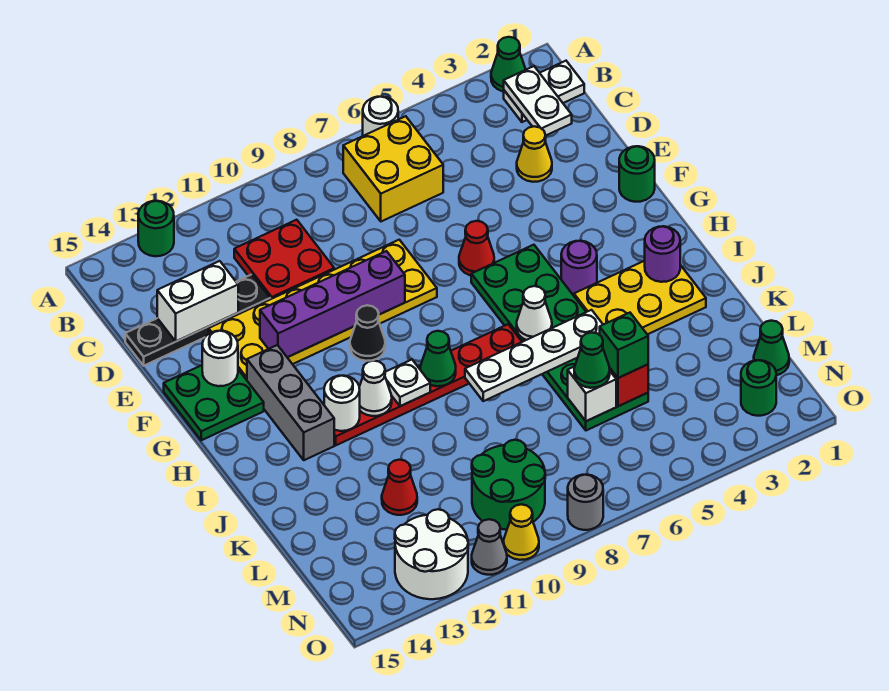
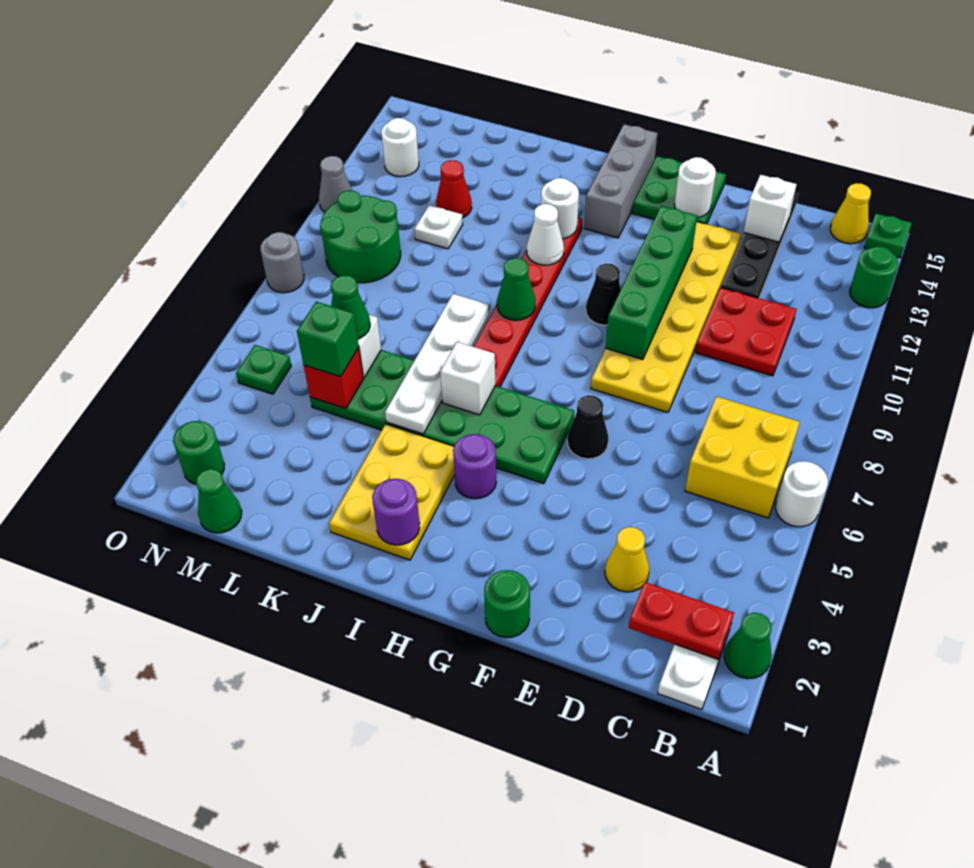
none -> green 1x1 plate [864,213,912,258]
white 1x2 plate [504,66,572,135] -> red 1x2 plate [629,582,734,660]
white 1x2 brick [157,261,238,341] -> white 1x1 brick [744,175,796,242]
red 1x1 cone [459,221,494,275] -> black 1x1 cone [567,395,608,459]
purple 1x4 brick [260,251,405,357] -> green 1x4 brick [606,206,697,359]
grey 1x3 brick [247,345,334,460] -> grey 1x3 brick turned to [584,124,657,238]
white 1x1 cone [517,286,552,340] -> white 1x1 brick [440,342,495,415]
white 1x1 plate [385,360,430,406] -> white 1x1 plate moved to [414,205,463,249]
none -> green 1x1 plate [236,345,291,394]
white 2x2 round brick [395,509,468,599] -> white 1x1 round brick [381,118,419,177]
yellow 1x1 cone [504,504,539,560] -> yellow 1x1 cone moved to [830,183,871,244]

